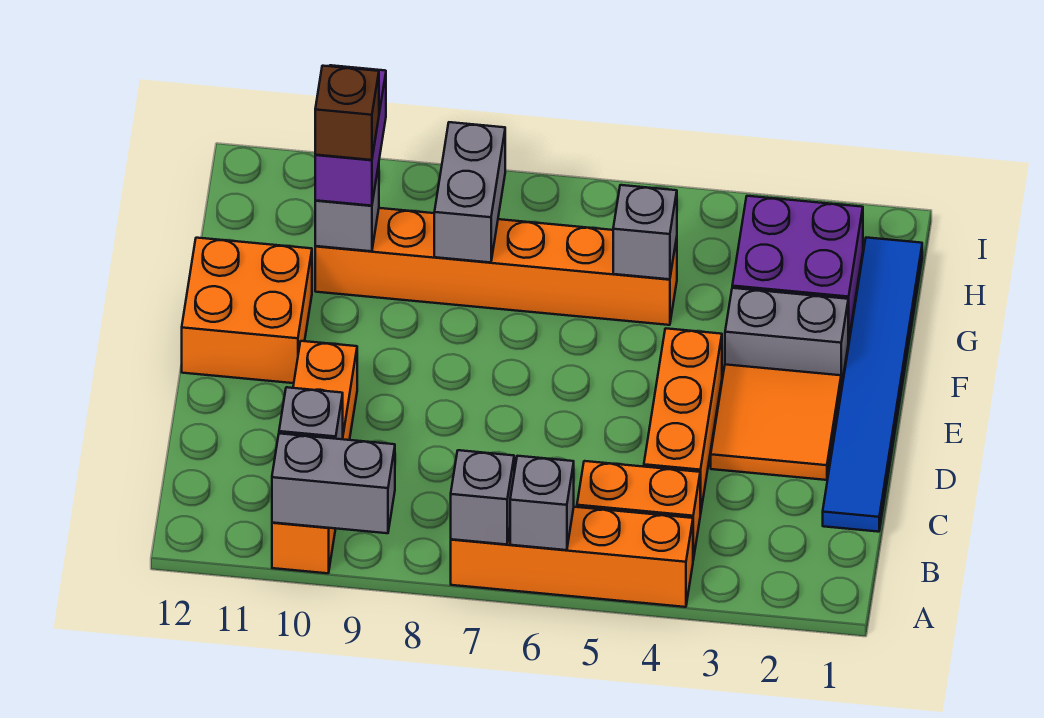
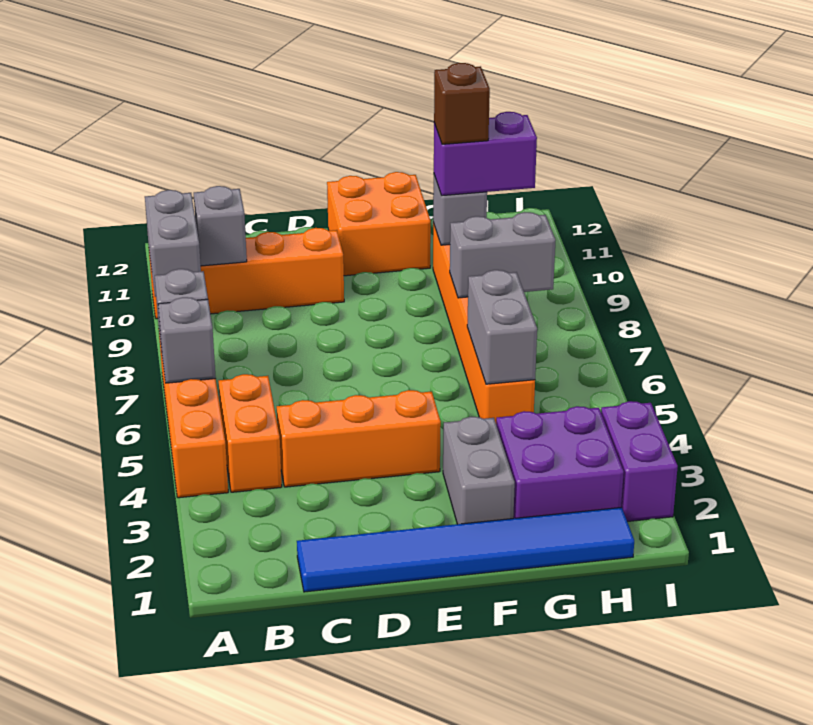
orange 2x2 tile [711,365,841,480] -> none
grey 1x1 brick [613,185,677,279] -> grey 1x2 brick [467,270,537,384]
none -> purple 1x2 brick [601,401,678,522]

